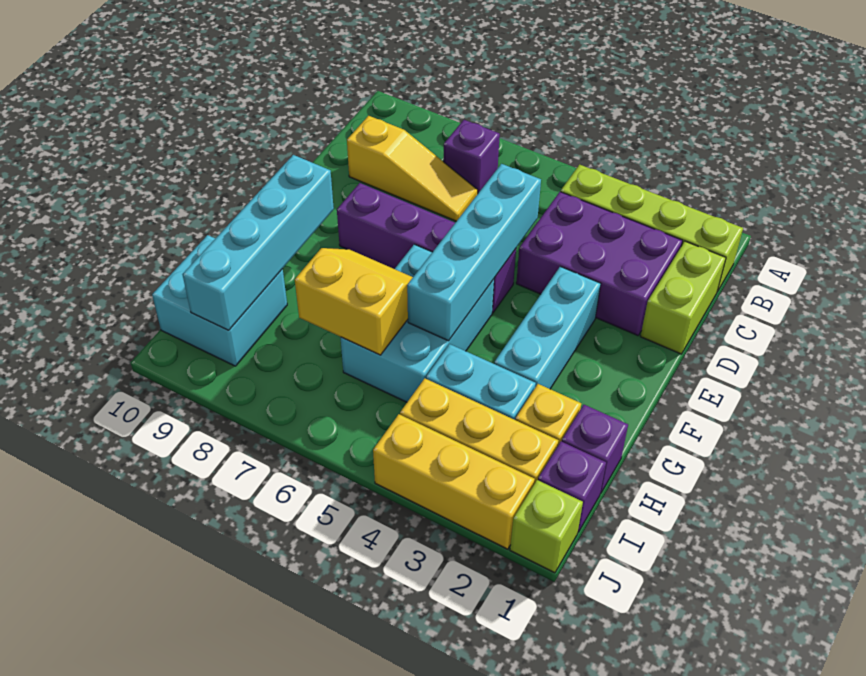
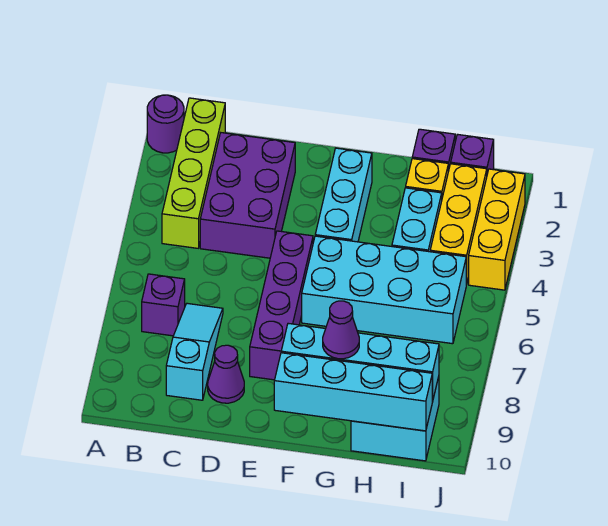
none -> purple 1x1 round brick [147,95,184,153]
lime 1x2 brick [640,241,726,354] -> none
yellow 1x3 slope [347,116,478,221] -> cyan 1x3 slope [166,303,223,400]
cyan 1x4 brick [407,164,541,341] -> cyan 1x4 brick moved to [274,353,433,431]
none -> purple 1x1 cone [208,345,244,403]
cyan 1x3 brick [494,267,601,389] -> cyan 1x3 brick turned to [315,148,372,242]
cyan 2x3 brick [340,244,494,402] -> cyan 2x4 brick [302,236,466,344]
yellow 2x2 slope [295,248,413,355] -> none
none -> purple 1x1 cone [323,301,359,359]
lime 1x1 brick [510,480,583,573] -> none

